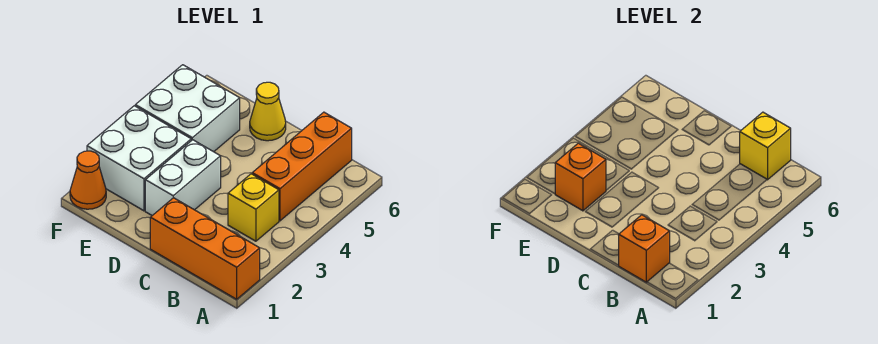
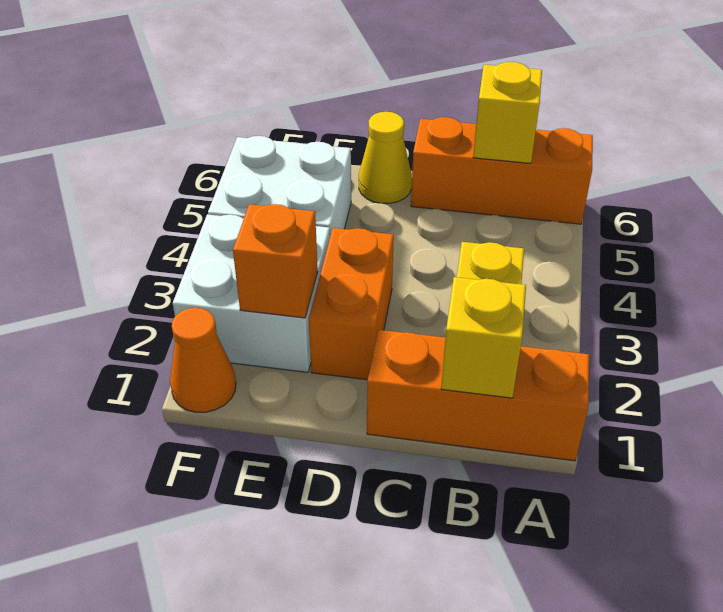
orange 1x1 brick [618,215,670,282] -> yellow 1x1 brick [441,277,526,398]
orange 1x3 brick [252,112,352,221] -> orange 1x3 brick turned to [411,117,593,224]
white 1x2 brick [145,140,221,215] -> orange 1x2 brick [309,228,394,380]

